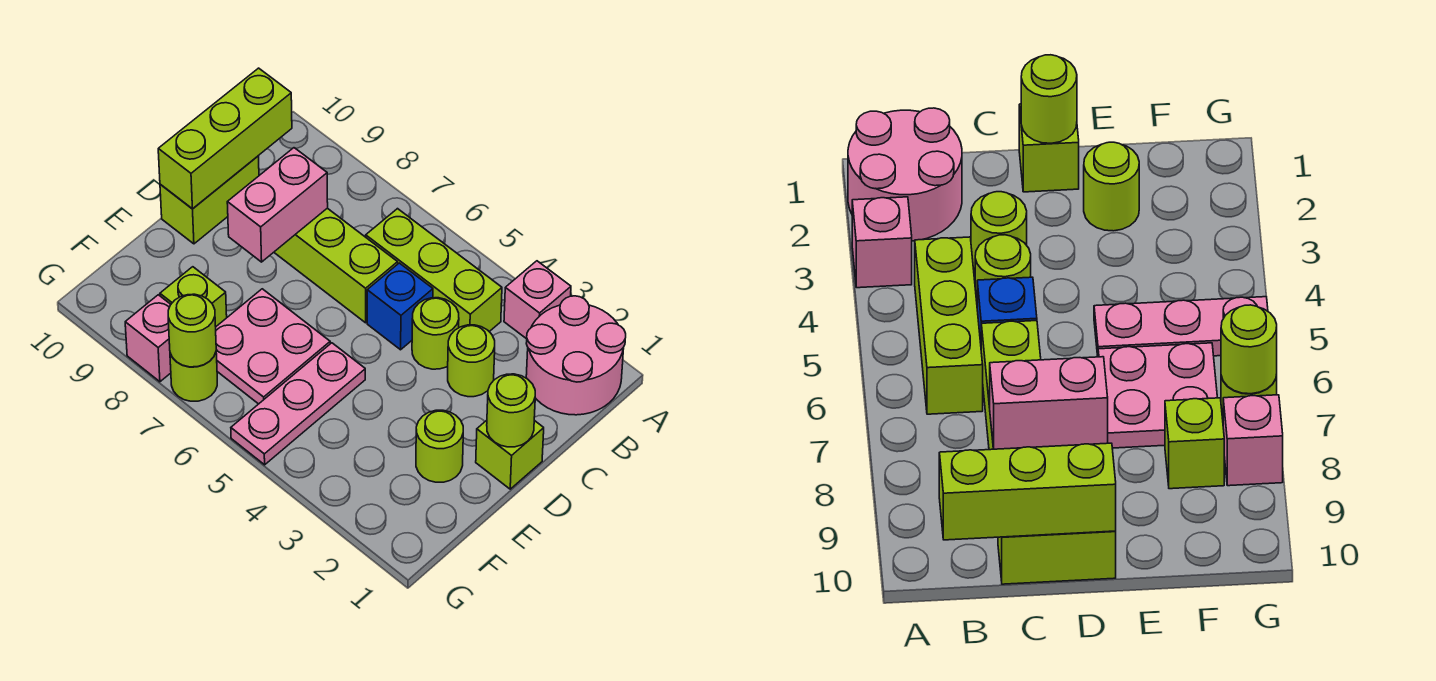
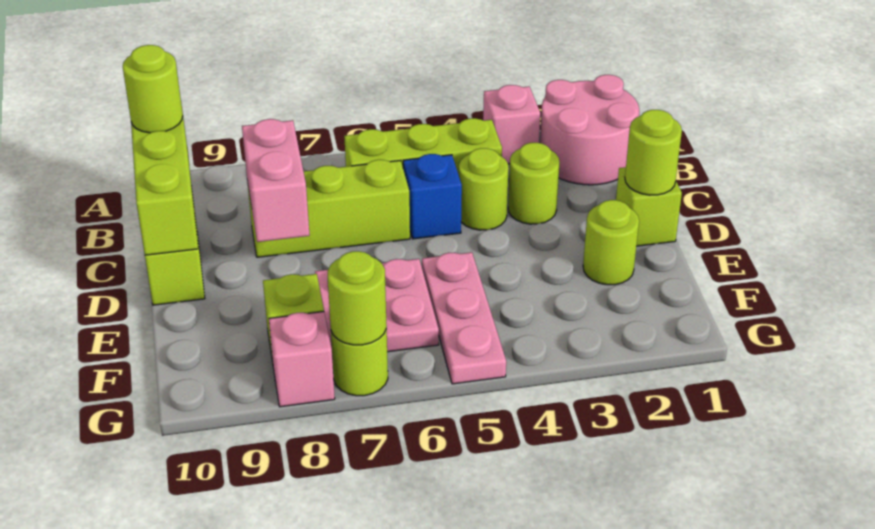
none -> lime 1x1 round brick [123,45,183,133]

